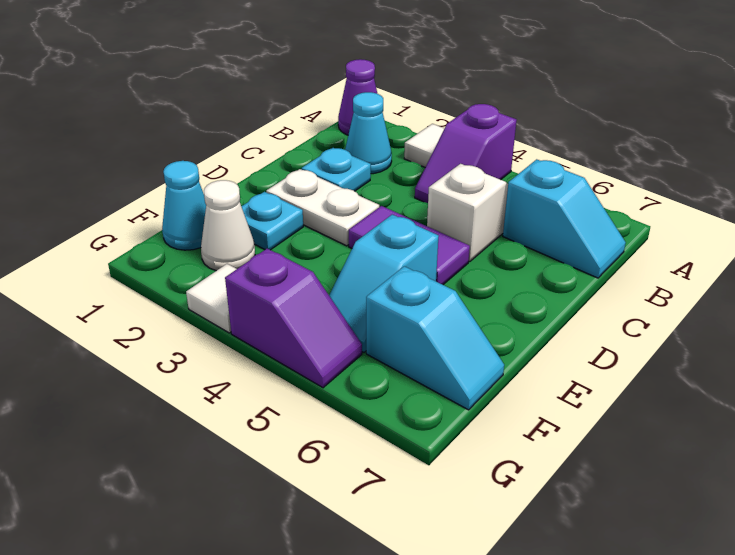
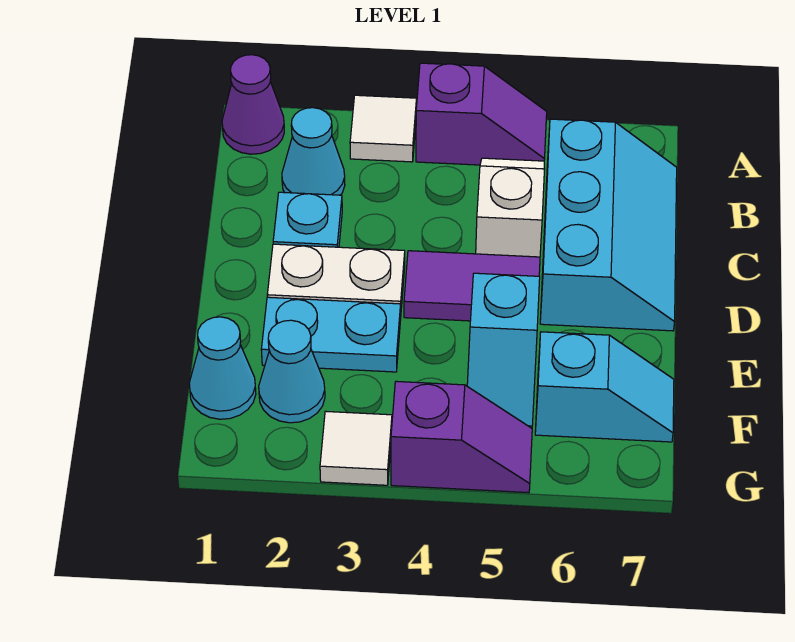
purple 1x2 slope [415,104,517,203] -> purple 1x2 slope turned to [416,63,547,165]
cyan 1x2 slope [503,159,626,278] -> cyan 2x3 slope [540,119,677,331]
cyan 1x1 plate [241,192,303,250] -> cyan 1x2 plate [261,297,401,372]
white 1x1 cone [201,180,255,271] -> cyan 1x1 cone [259,320,325,423]

